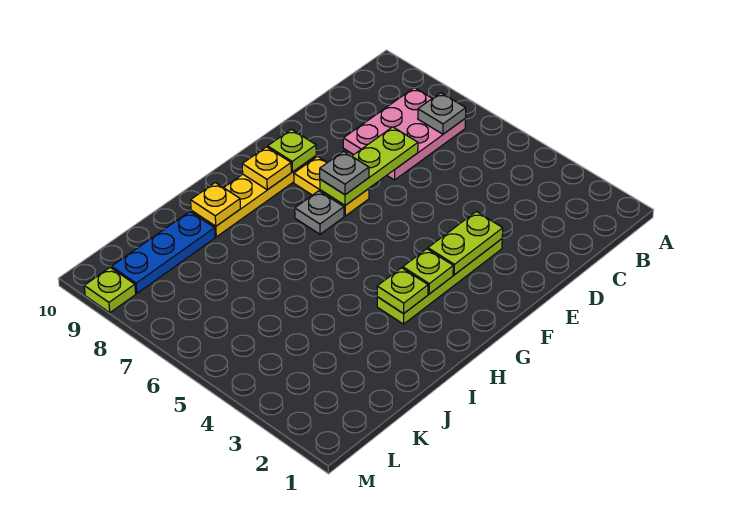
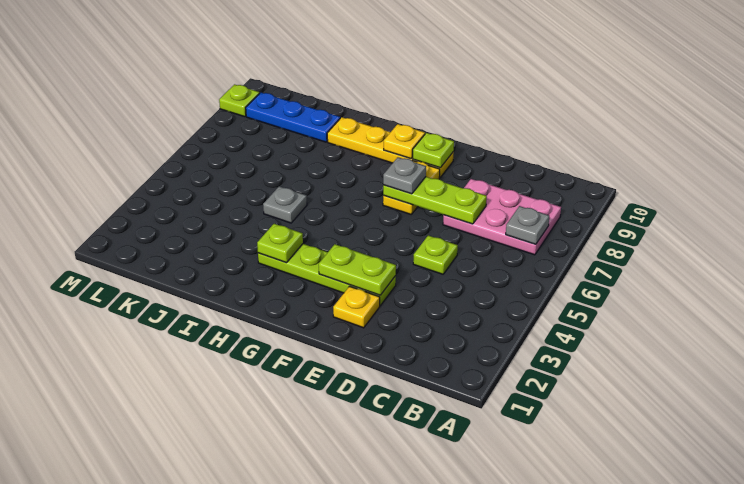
lime 1x1 plate [403,249,453,294] -> lime 1x1 plate moved to [413,235,458,274]
grey 1x1 plate [295,191,344,234] -> grey 1x1 plate moved to [263,186,307,223]
yellow 1x1 plate [191,183,240,226] -> yellow 1x1 plate moved to [333,286,380,328]

